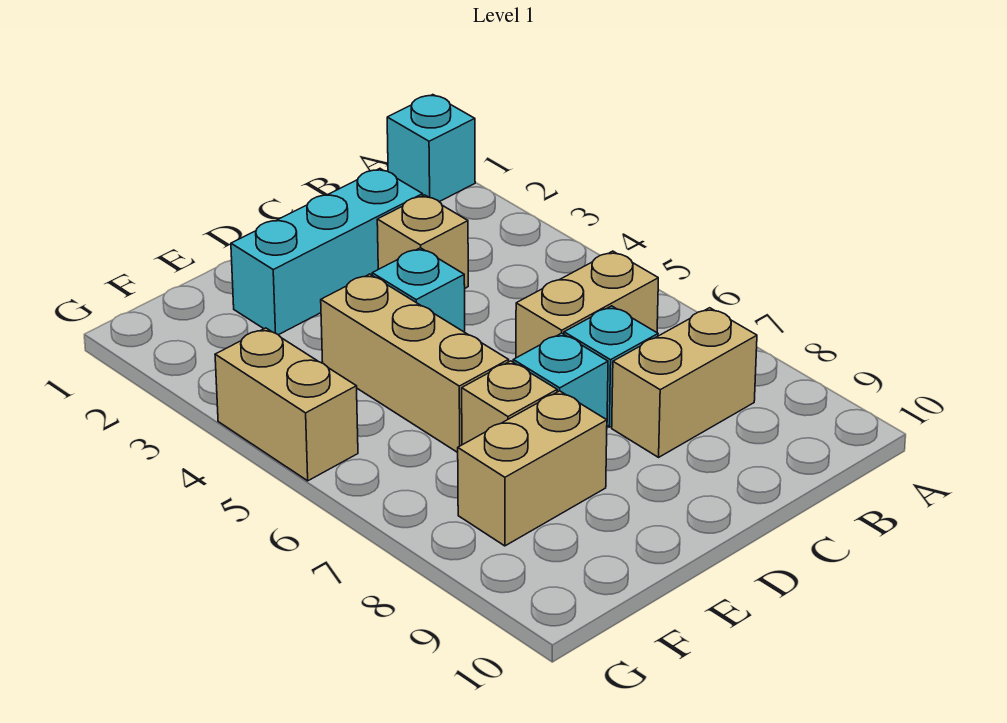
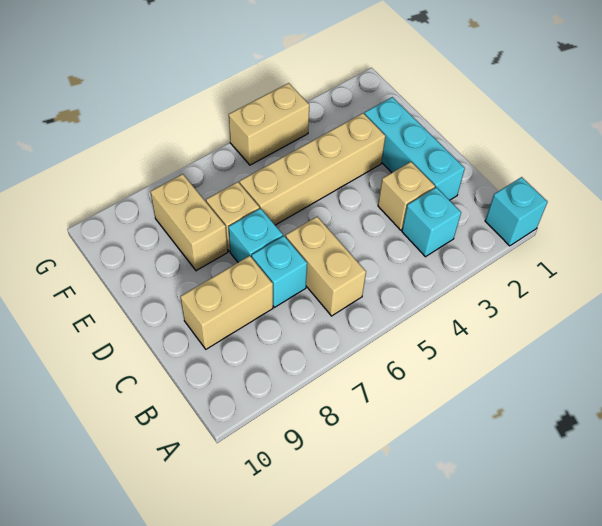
tan 1x2 brick [612,308,757,457] -> tan 1x2 brick turned to [180,256,273,349]
cyan 1x1 brick [372,248,465,332] -> cyan 1x1 brick moved to [402,187,461,257]
tan 1x3 brick [321,274,509,453] -> tan 1x4 brick [240,113,385,225]

